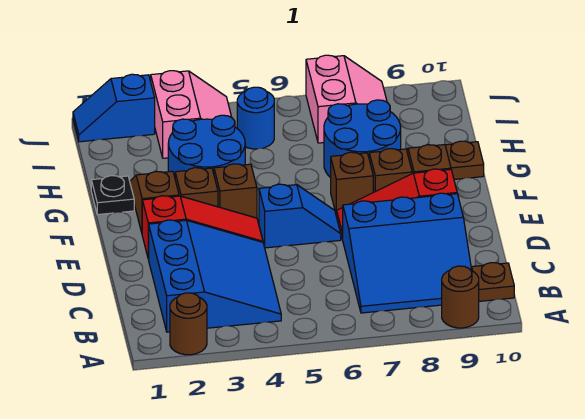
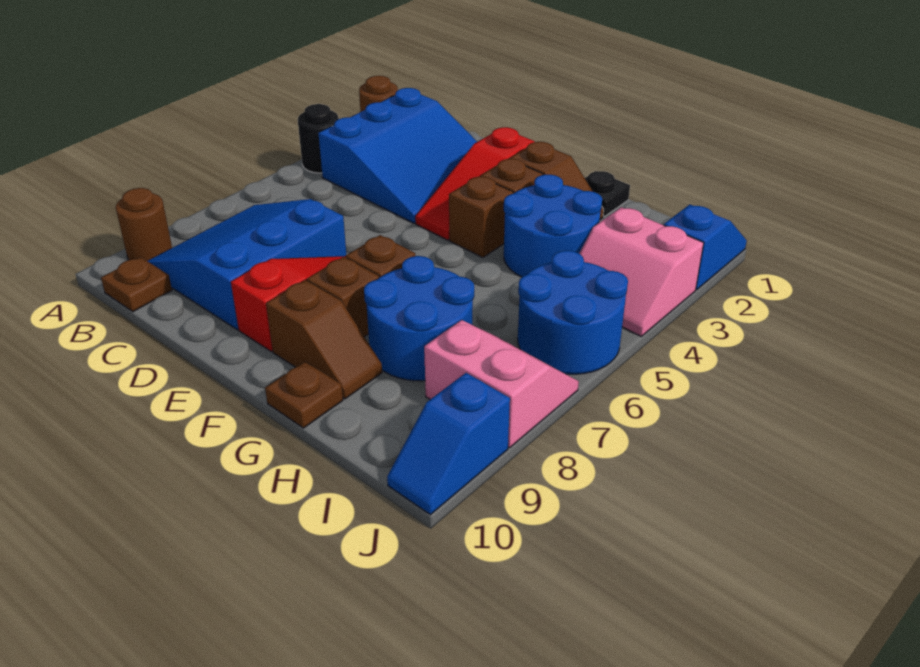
none -> black 1x1 round brick [298,104,339,173]
blue 3x3 slope [149,220,281,332] -> blue 3x3 slope turned to [318,88,477,223]
blue 1x2 slope [259,184,341,248] -> blue 1x2 slope moved to [387,373,510,515]
blue 1x1 round brick [237,87,274,149] -> blue 2x2 round brick [518,251,628,374]
pink 2x2 slope [306,55,387,143] -> pink 2x2 slope turned to [424,320,579,448]

